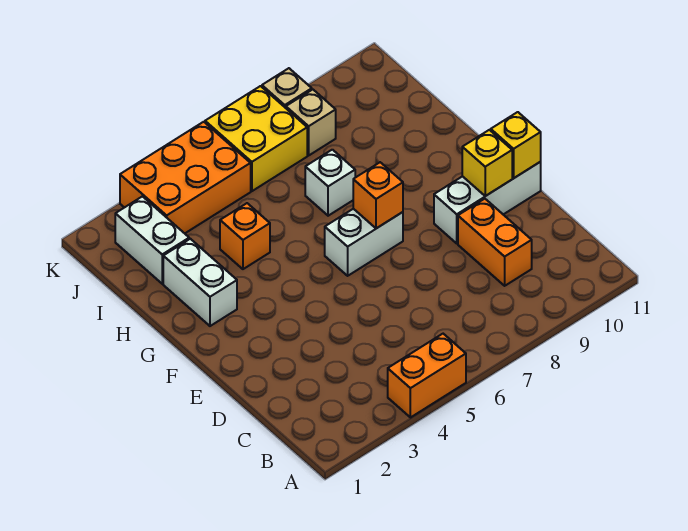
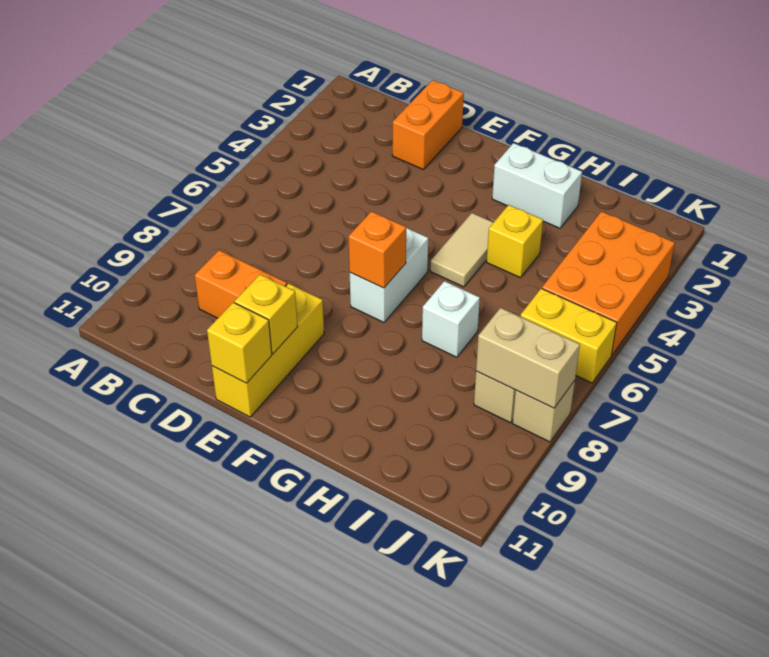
orange 1x2 brick [388,334,466,418] -> orange 1x2 brick moved to [392,80,464,170]
white 1x3 brick [434,162,541,243] -> yellow 1x3 brick [212,283,324,417]
none -> tan 1x2 tile [430,213,494,287]
orange 1x1 brick [220,203,270,269] -> yellow 1x1 brick [487,205,543,278]
white 1x2 brick [115,196,189,284] -> none
yellow 2x2 brick [205,86,307,191] -> yellow 1x2 brick [521,288,617,383]
none -> tan 1x2 brick [476,308,580,408]

